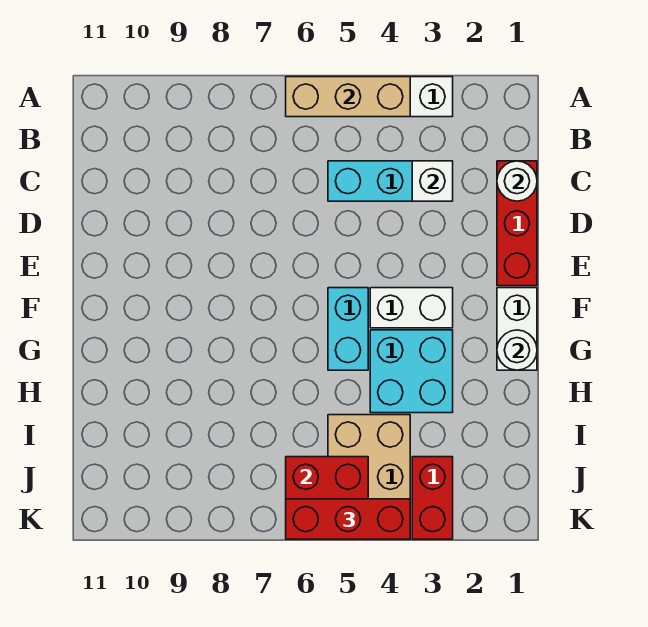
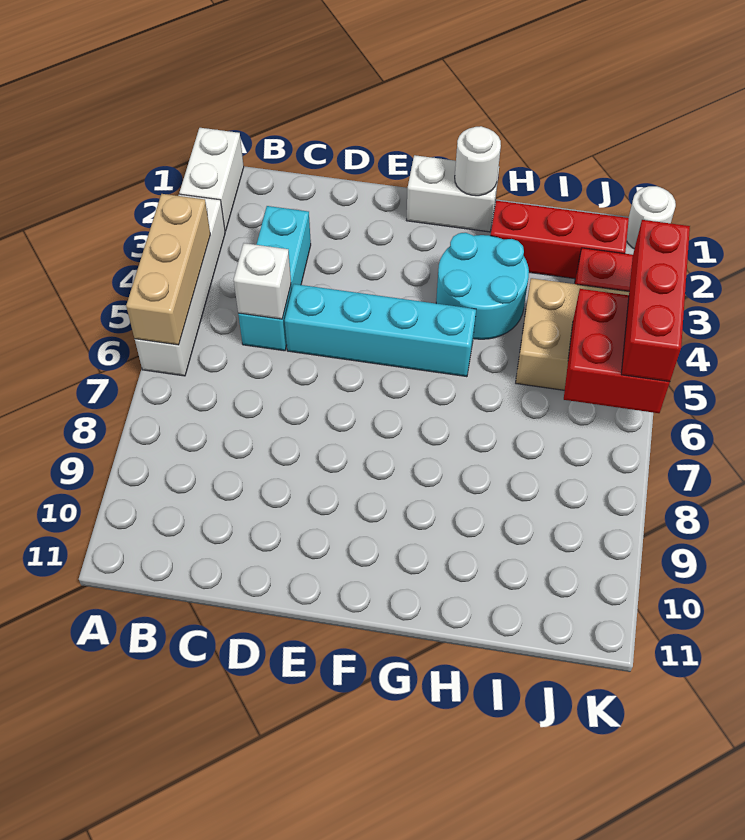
red 1x3 brick [497,161,537,286] -> red 1x3 brick moved to [490,201,629,279]
white 1x1 round brick [497,161,537,201] -> white 1x1 round brick moved to [627,186,676,249]
white 1x1 brick [412,161,453,201] -> white 1x1 brick moved to [234,243,291,319]
white 1x2 brick [370,288,453,328] -> white 1x2 brick moved to [180,128,244,231]
cyan 1x2 brick [328,288,368,370] -> cyan 1x4 brick [285,284,476,377]
cyan 2x2 brick [370,330,453,413] -> cyan 2x2 round brick [436,233,529,339]

